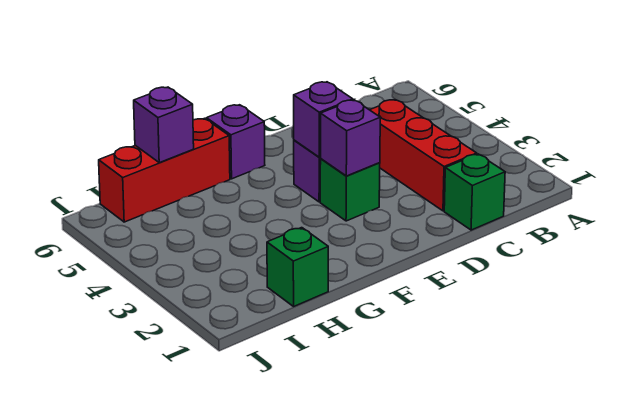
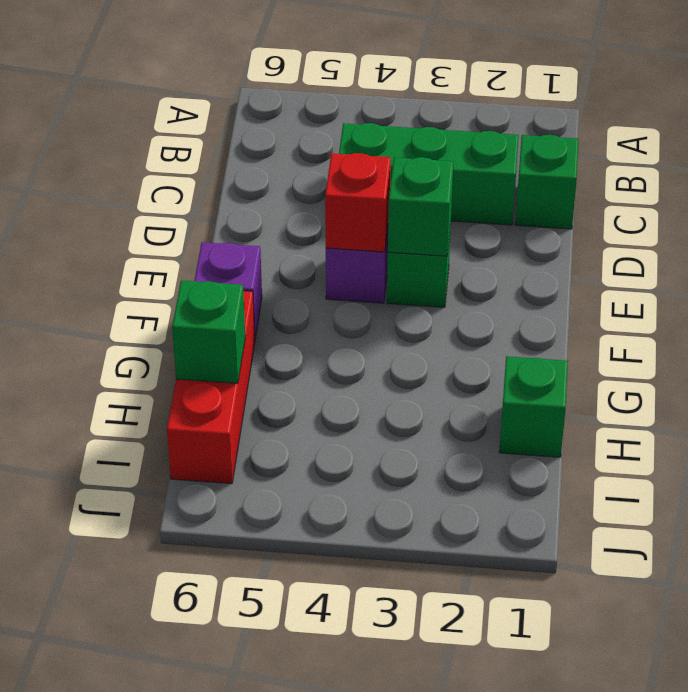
red 1x3 brick [370,100,477,211] -> green 1x3 brick [339,123,519,225]
purple 1x1 brick [321,100,380,176] -> green 1x1 brick [388,157,453,256]
purple 1x1 brick [294,82,353,157] -> red 1x1 brick [325,153,391,252]
purple 1x1 brick [134,87,194,163] -> green 1x1 brick [172,281,245,383]

